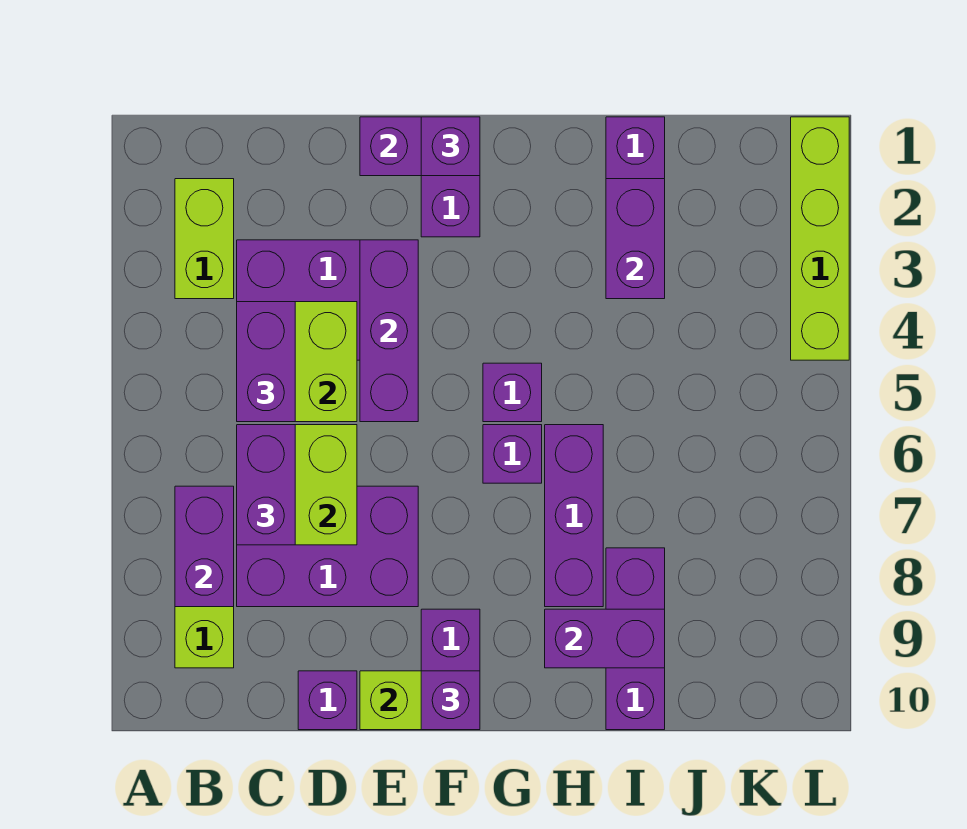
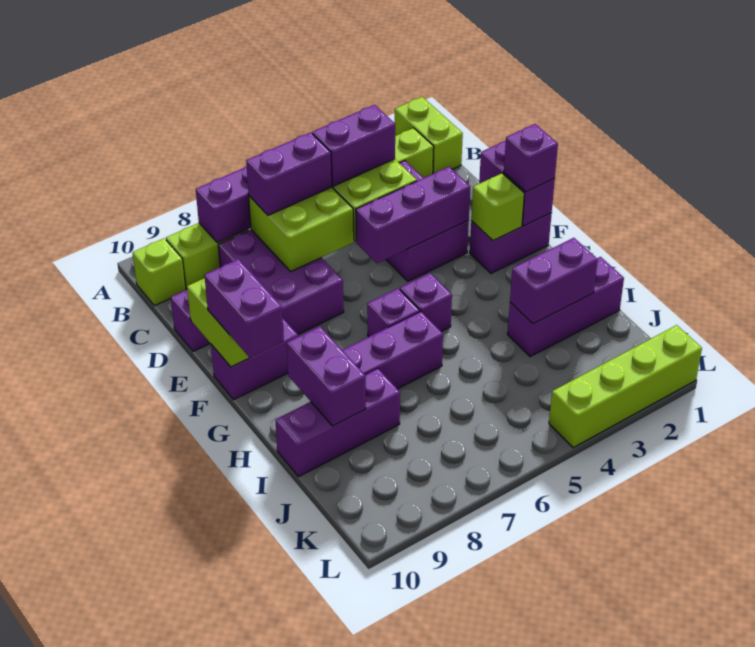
none -> lime 1x2 brick [395,97,463,174]
none -> lime 1x1 brick [133,238,186,306]
none -> lime 1x1 brick [471,173,524,241]
purple 1x1 brick [421,671,480,730] -> purple 1x2 brick [204,259,284,358]

